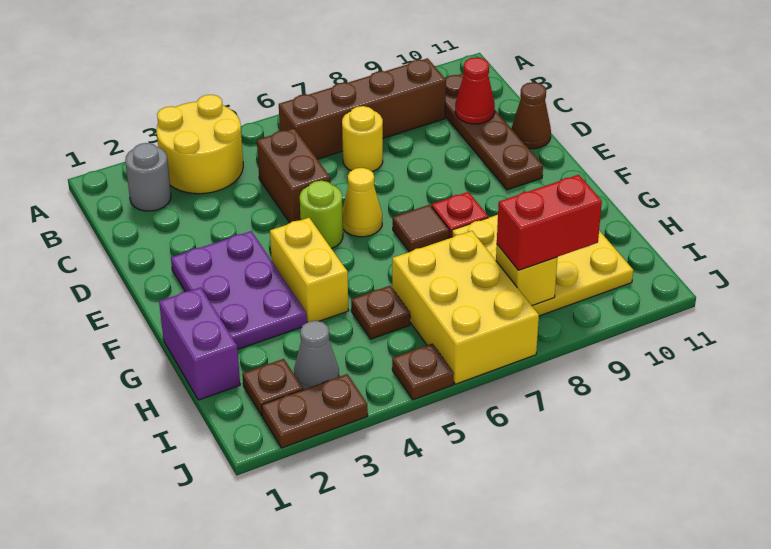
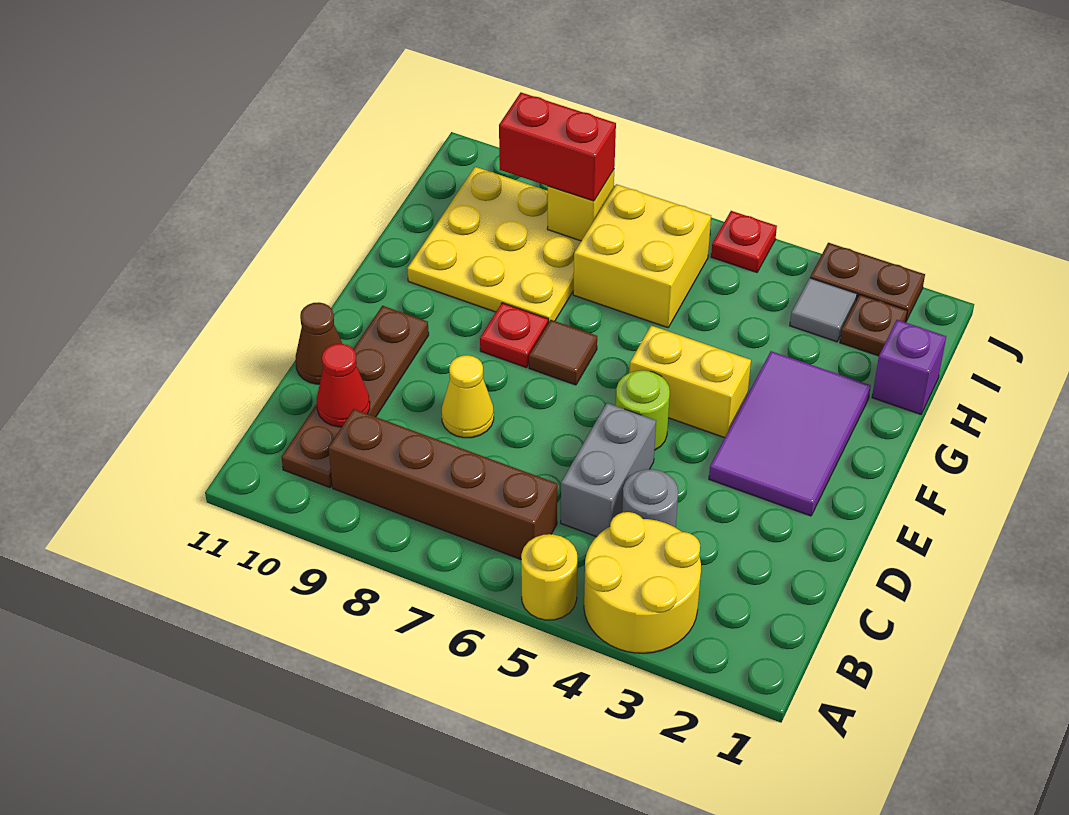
grey 1x1 round brick [125,143,171,211] -> grey 1x1 round brick moved to [622,469,678,528]
brown 1x2 brick [257,128,330,223] -> grey 1x2 brick [561,403,656,537]
yellow 1x1 round brick [342,106,383,172] -> yellow 1x1 round brick moved to [521,534,577,620]
purple 2x3 plate [171,231,307,350] -> purple 2x3 tile [709,351,871,516]
yellow 1x1 cone [342,168,382,237] -> yellow 1x1 cone moved to [442,355,494,438]
yellow 1x2 brick [270,218,349,322] -> yellow 1x2 brick turned to [630,325,751,438]
purple 1x2 brick [159,287,240,400] -> purple 1x1 brick [872,320,946,414]
brown 1x1 plate [351,286,410,339] -> none
yellow 2x3 brick [392,231,539,384] -> yellow 2x2 brick [573,184,711,328]
grey 1x1 cone [294,321,339,390] -> grey 1x1 tile [790,278,857,342]
brown 1x1 plate [392,344,454,400] -> red 1x1 plate [711,211,777,272]

